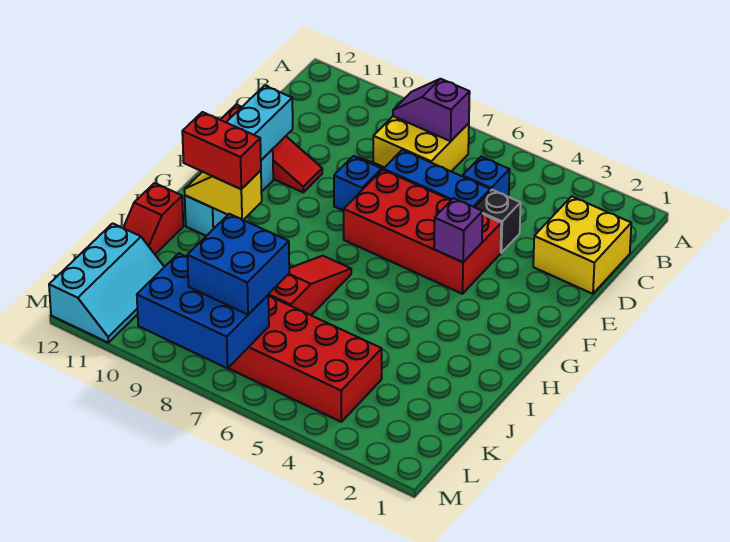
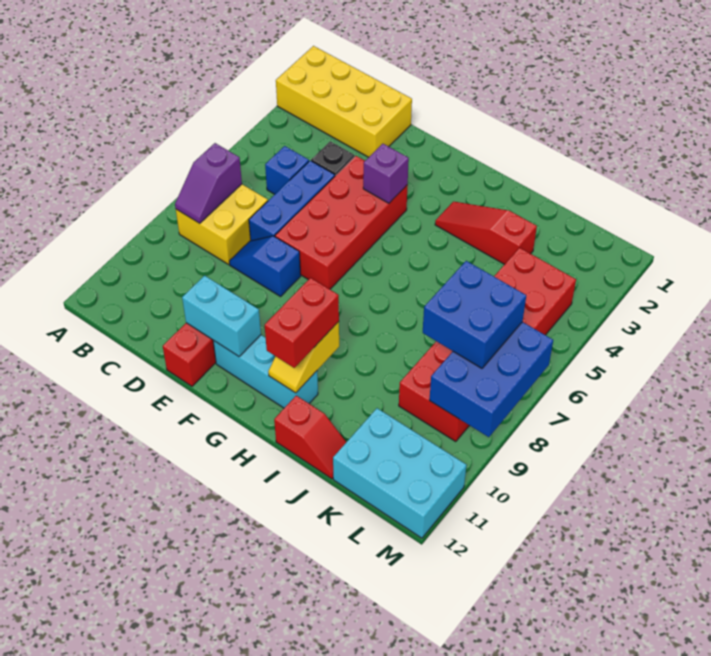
yellow 2x2 brick [533,196,631,294] -> yellow 2x4 brick [276,46,412,157]
red 1x3 slope [268,256,351,315] -> red 1x3 slope moved to [435,202,537,264]
cyan 2x3 slope [49,223,164,343] -> cyan 2x3 brick [333,408,467,538]

